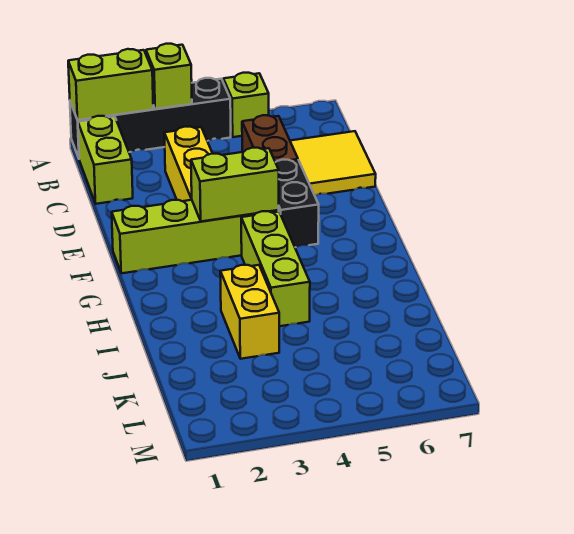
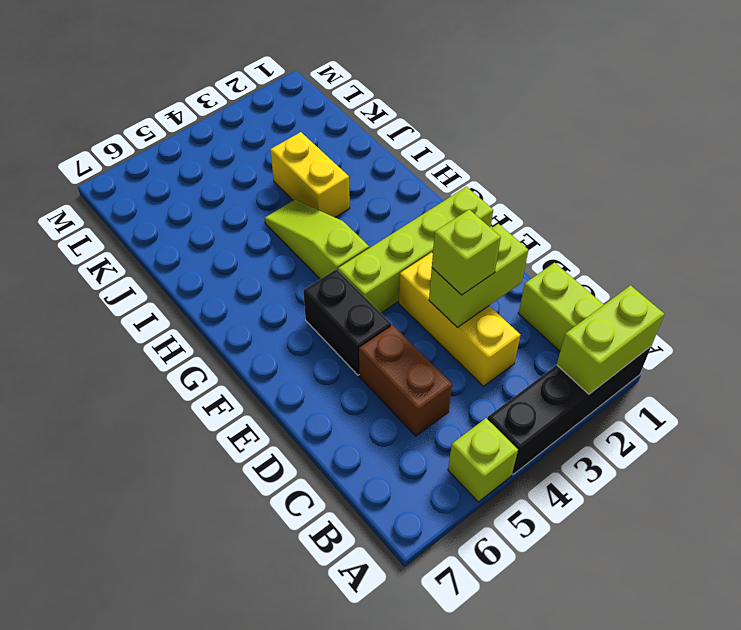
lime 1x1 brick [146,44,192,109] -> lime 1x1 brick moved to [432,209,501,295]
yellow 2x2 tile [290,131,376,195] -> none
lime 1x2 brick [191,148,279,221] -> lime 1x2 brick moved to [429,224,528,327]
lime 1x3 brick [241,211,310,326] -> lime 1x3 slope [264,200,369,279]

